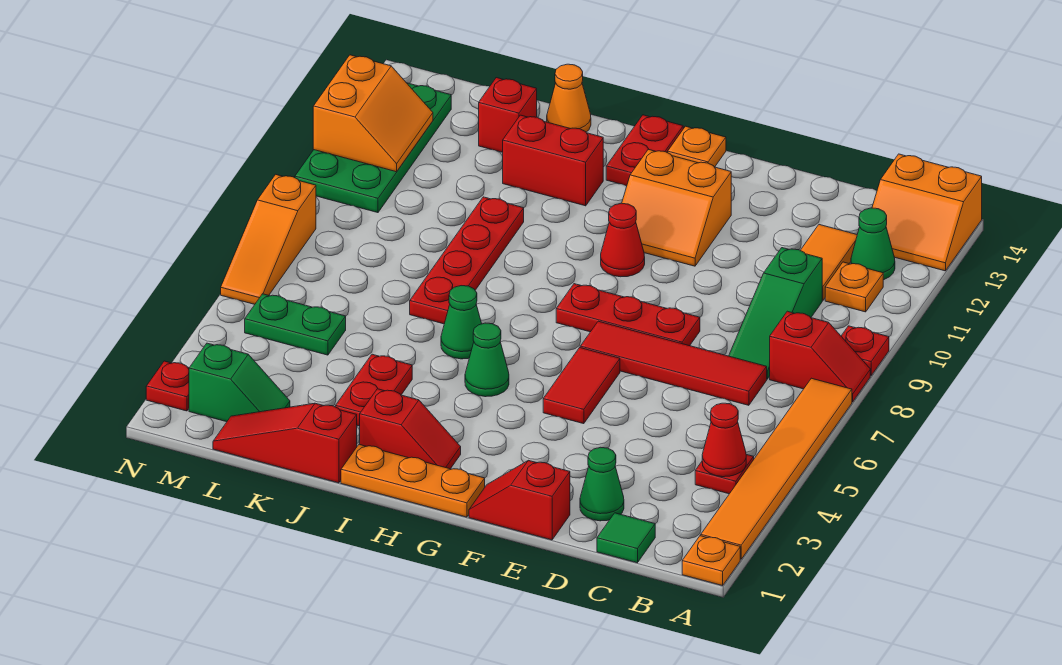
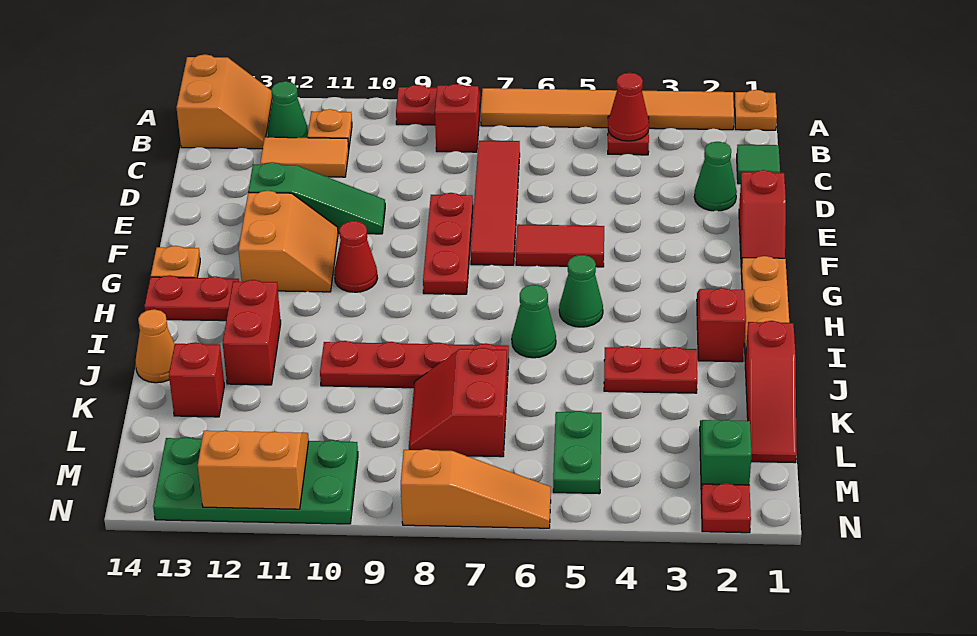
green 1x3 slope [729,248,822,379] -> green 1x3 slope moved to [248,162,385,234]
none -> red 2x2 slope [409,348,507,457]

